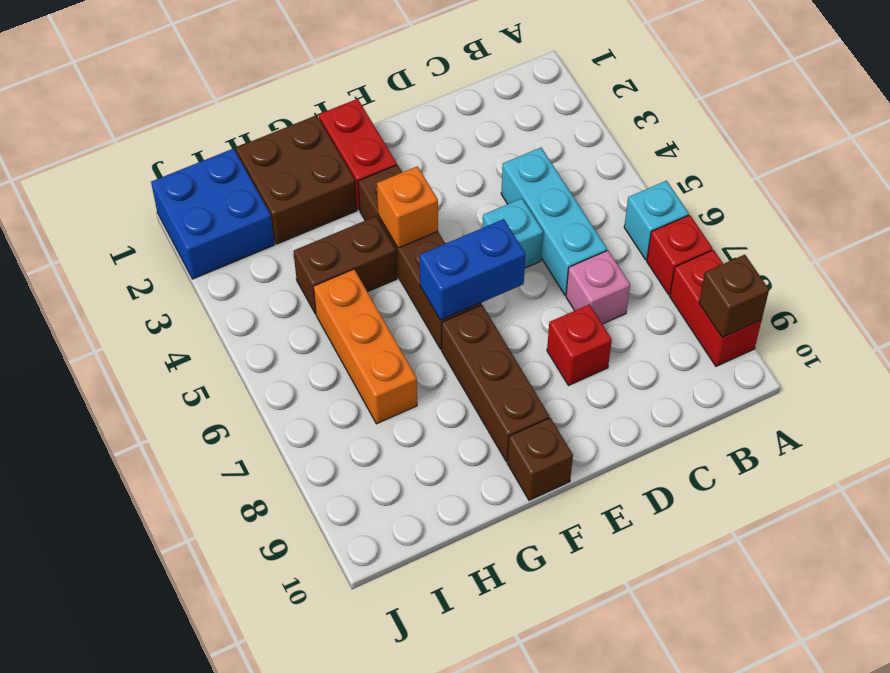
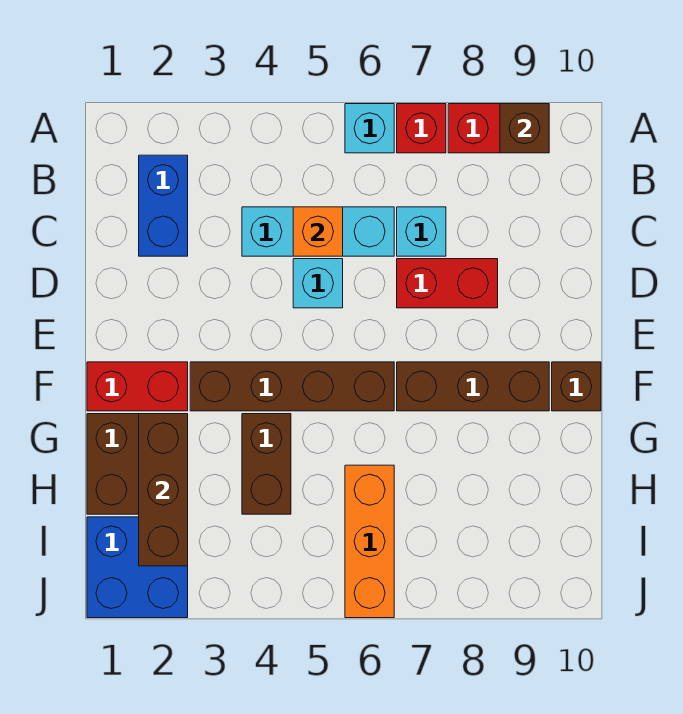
pink 1x1 brick [566,251,630,324] -> cyan 1x1 brick [397,207,446,256]
red 1x1 brick [547,304,612,386] -> red 1x2 brick [397,259,498,308]
blue 1x2 brick [419,219,525,320] -> blue 1x2 brick moved to [139,155,188,256]
orange 1x1 brick [377,166,438,248] -> orange 1x1 brick moved to [293,207,343,256]
none -> brown 1x3 brick [139,414,188,566]
orange 1x3 brick [313,269,417,424] -> orange 1x3 brick turned to [345,465,394,618]

